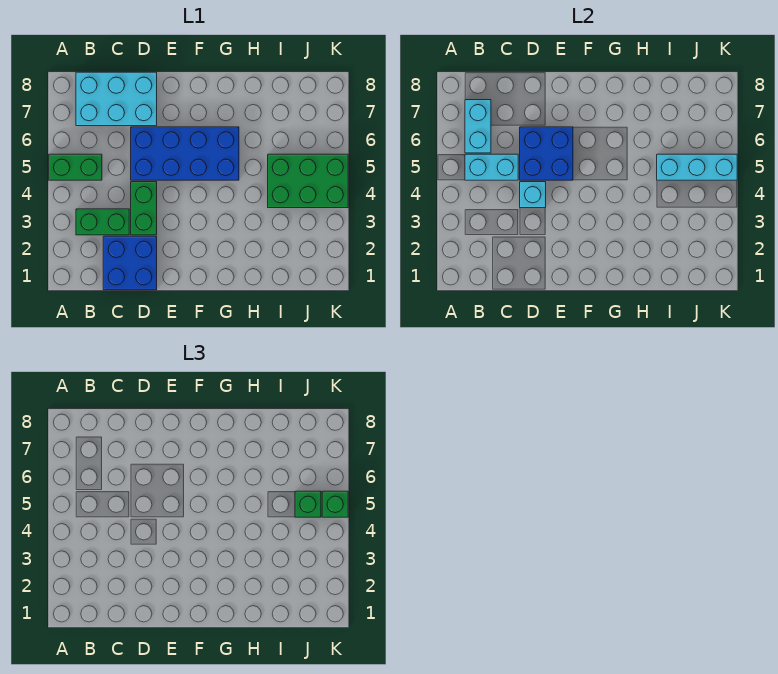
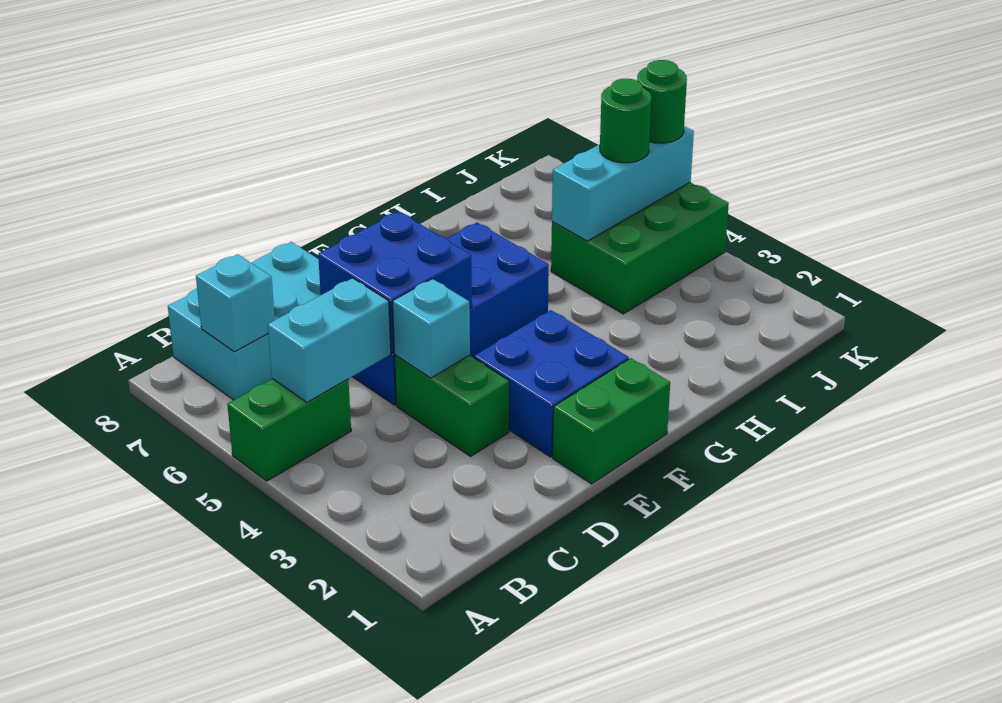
green 1x2 brick [76,209,129,235] -> green 1x2 brick moved to [553,358,670,484]
cyan 1x2 brick [465,100,491,153] -> cyan 1x1 brick [196,254,275,352]
blue 2x2 brick [103,236,157,290] -> blue 2x2 brick moved to [474,310,629,457]
green 1x1 brick [295,491,321,517] -> green 1x1 round brick [600,79,651,163]
green 1x1 brick [322,491,348,517] -> green 1x1 round brick [637,60,687,143]

